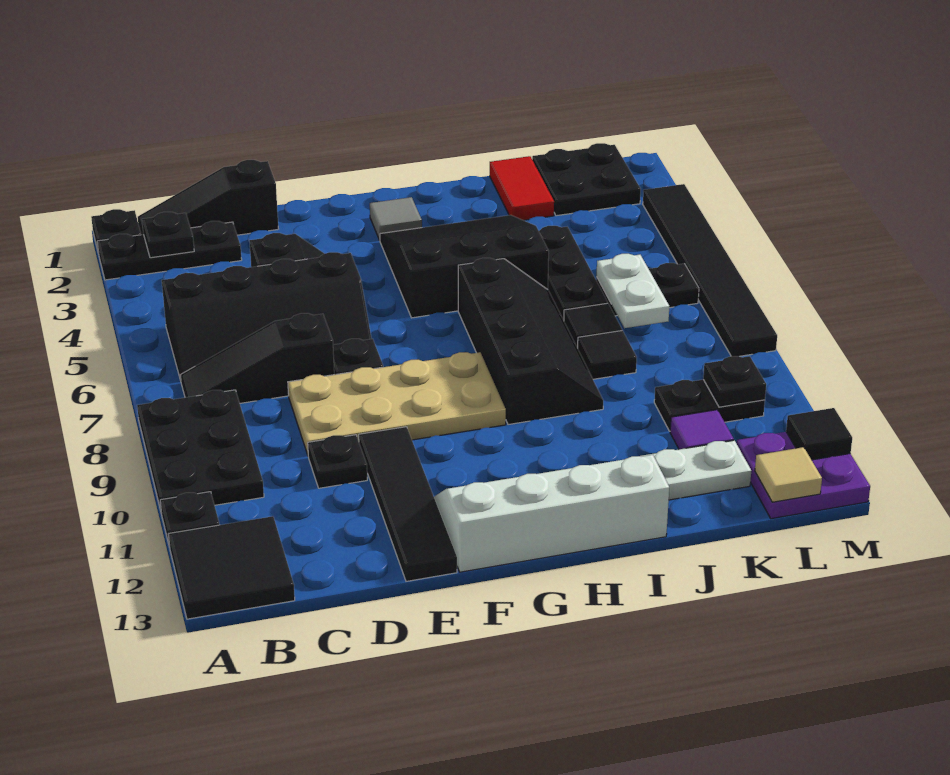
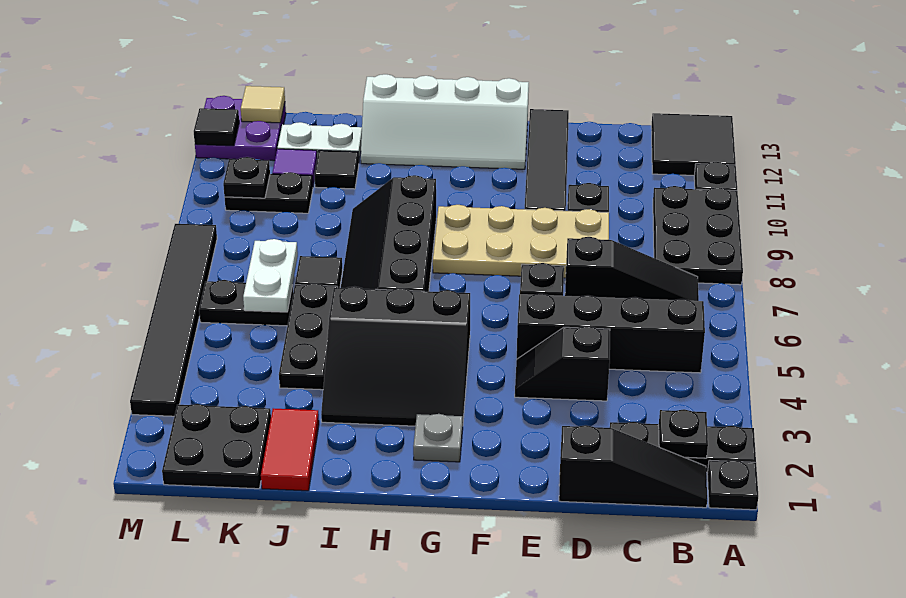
grey 1x1 tile [370,197,422,240] -> grey 1x1 plate [413,414,463,462]
black 1x1 tile [578,331,637,379] -> black 1x1 tile moved to [314,150,359,189]

